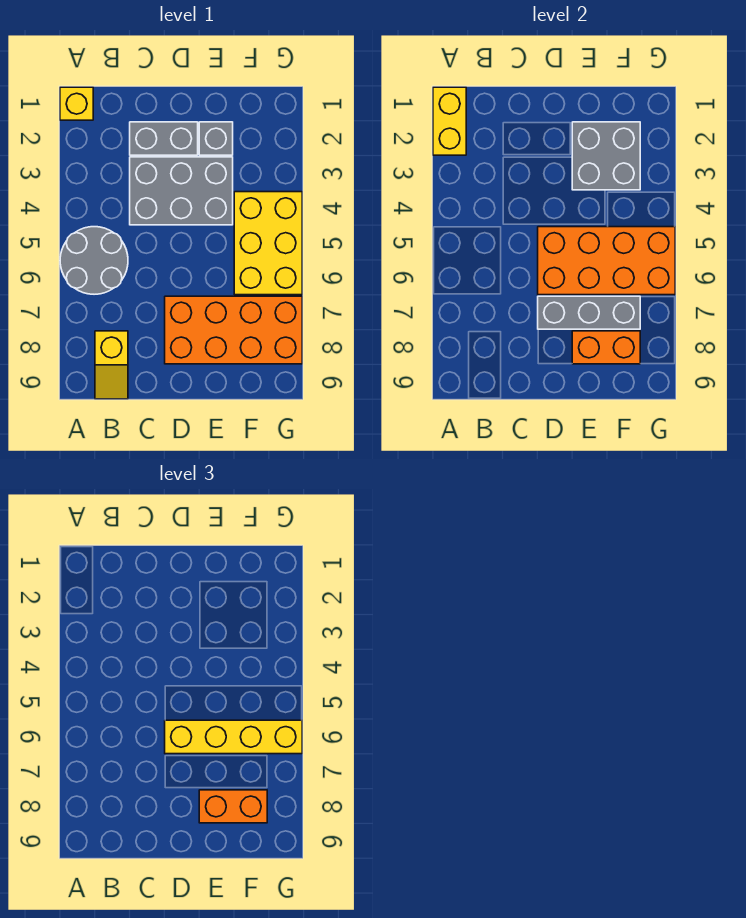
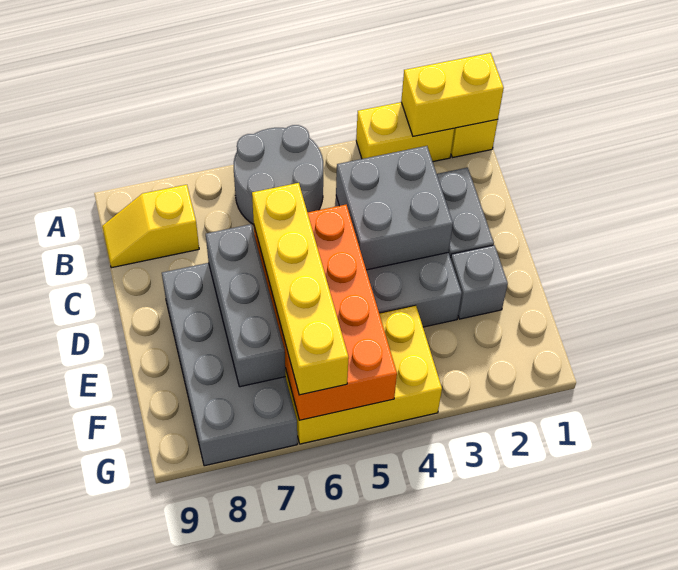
none -> yellow 1x2 brick [356,102,454,162]
orange 2x4 brick [165,296,302,364] -> grey 2x4 brick [162,263,297,466]
grey 2x2 brick [572,122,640,190] -> grey 2x2 brick moved to [336,146,453,270]
orange 1x2 brick [572,331,640,364] -> none
orange 1x2 brick [199,790,267,823] -> none

